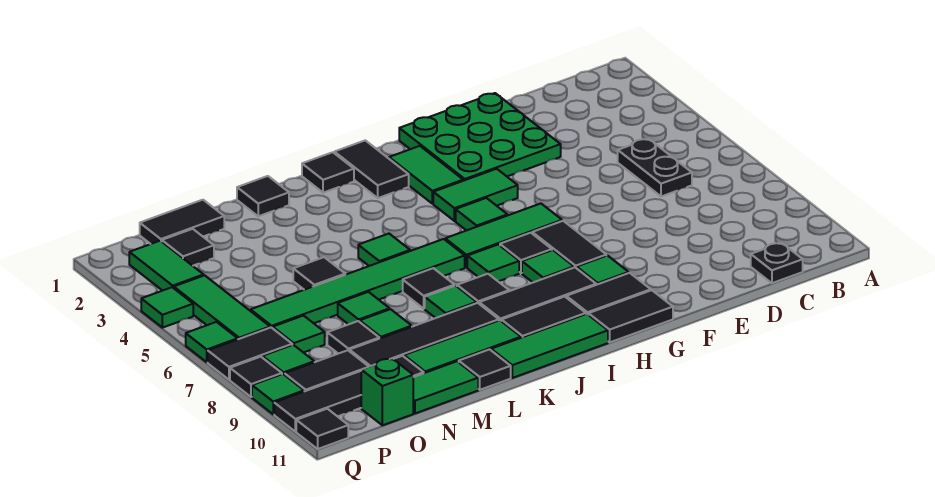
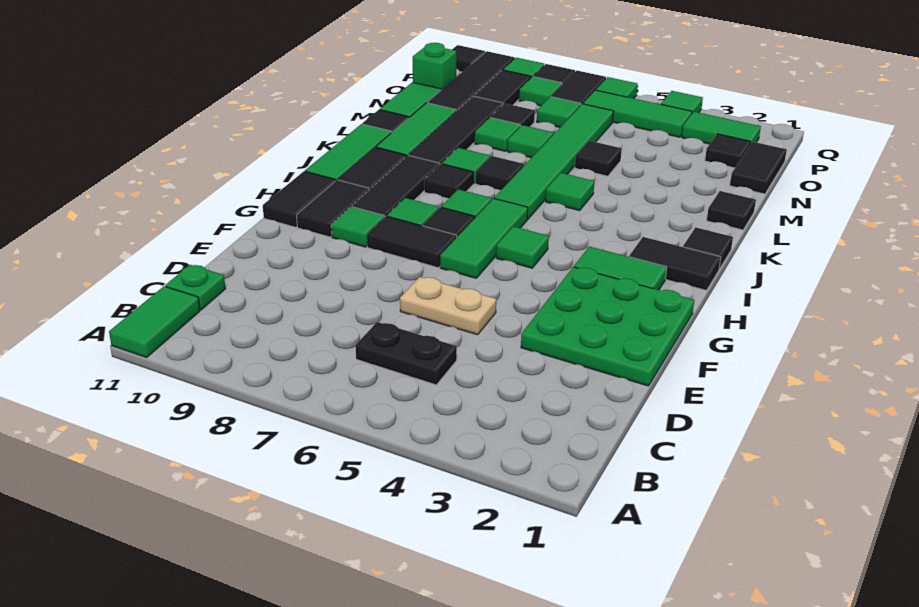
black 1x1 plate [751,243,803,283] -> green 1x1 plate [165,265,225,310]
none -> tan 1x2 plate [400,277,496,335]
green 1x2 tile [433,169,518,221] -> green 1x2 tile moved to [109,286,200,357]

